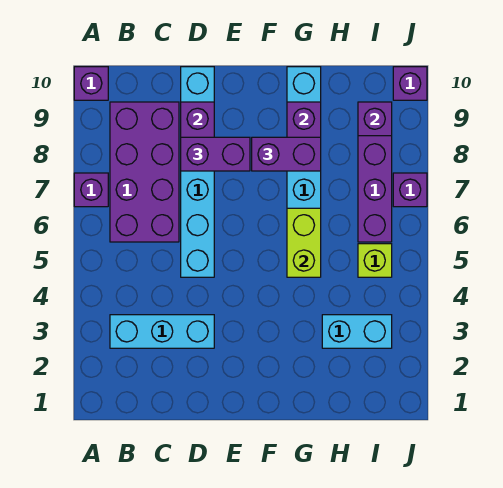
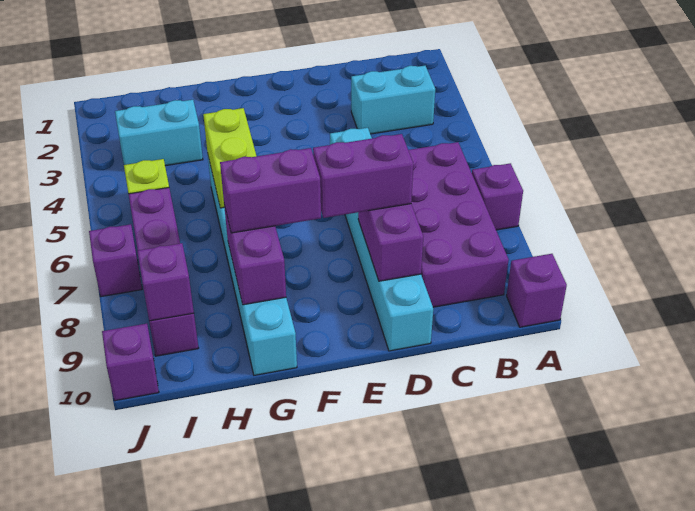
cyan 1x3 brick [110,315,214,348] -> cyan 1x2 brick [351,66,435,134]

